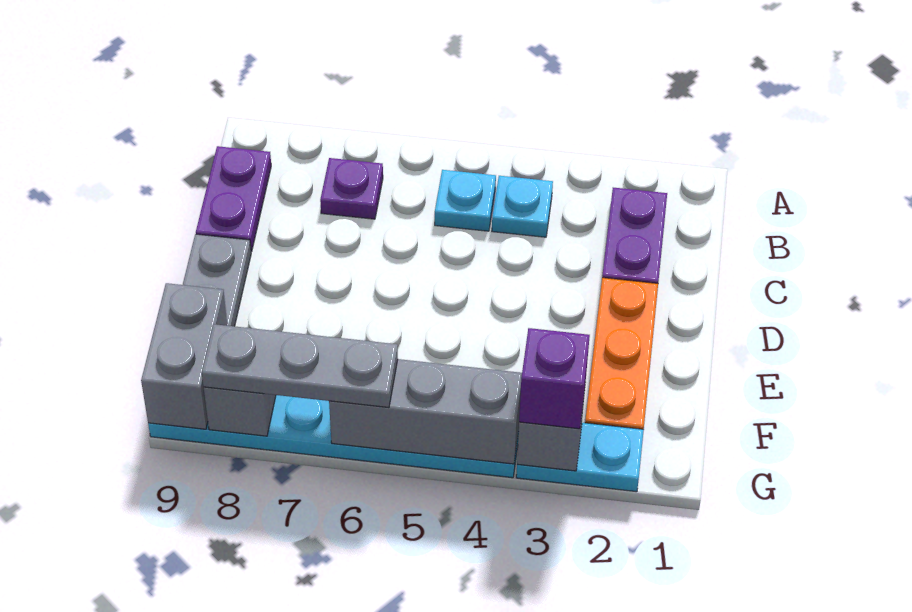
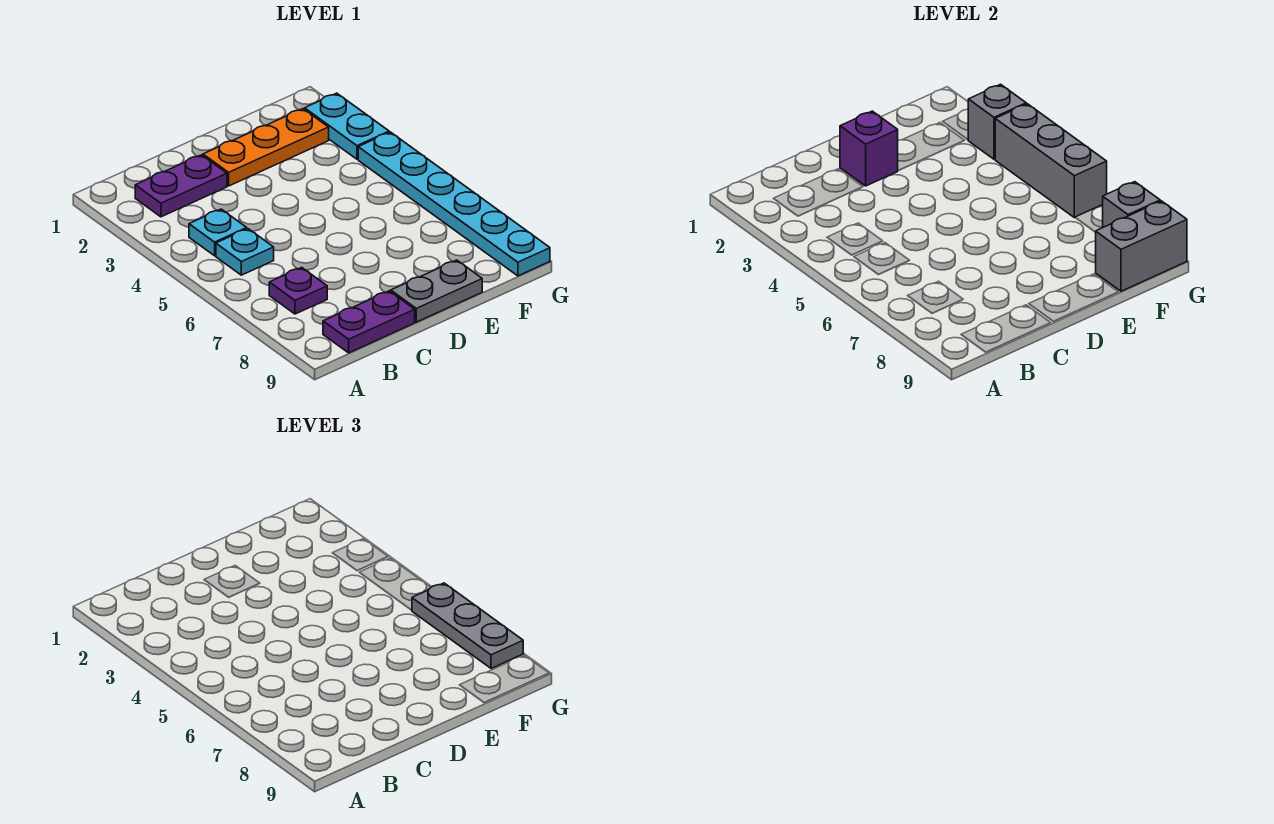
purple 1x1 brick [519,328,590,429] -> purple 1x1 brick moved to [840,111,898,186]

